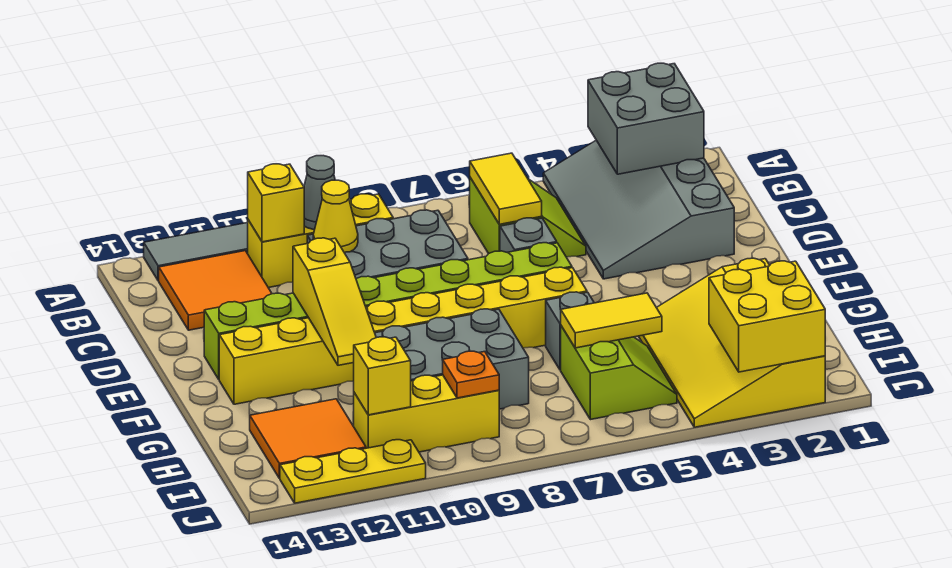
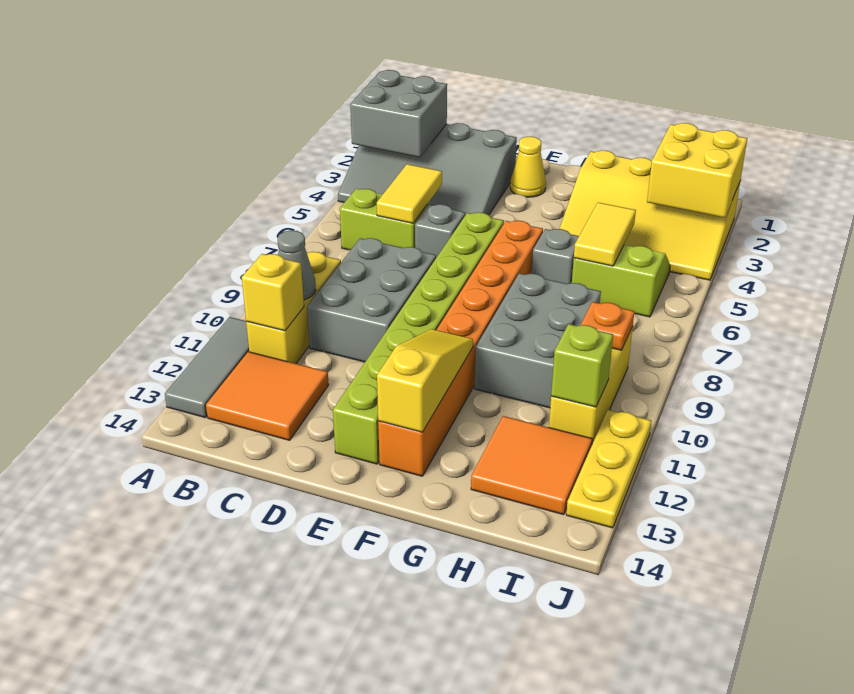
yellow 1x2 tile [470,153,542,224] -> yellow 1x2 tile turned to [377,164,442,223]
yellow 1x1 cone [313,180,358,253] -> yellow 1x1 cone moved to [510,137,546,197]
yellow 1x3 slope [293,238,376,365] -> yellow 1x3 slope turned to [377,329,473,432]
yellow 1x8 brick [219,267,587,404] -> orange 1x8 brick [378,221,543,476]
yellow 1x1 brick [354,337,411,415] -> lime 1x1 brick [551,324,613,407]

